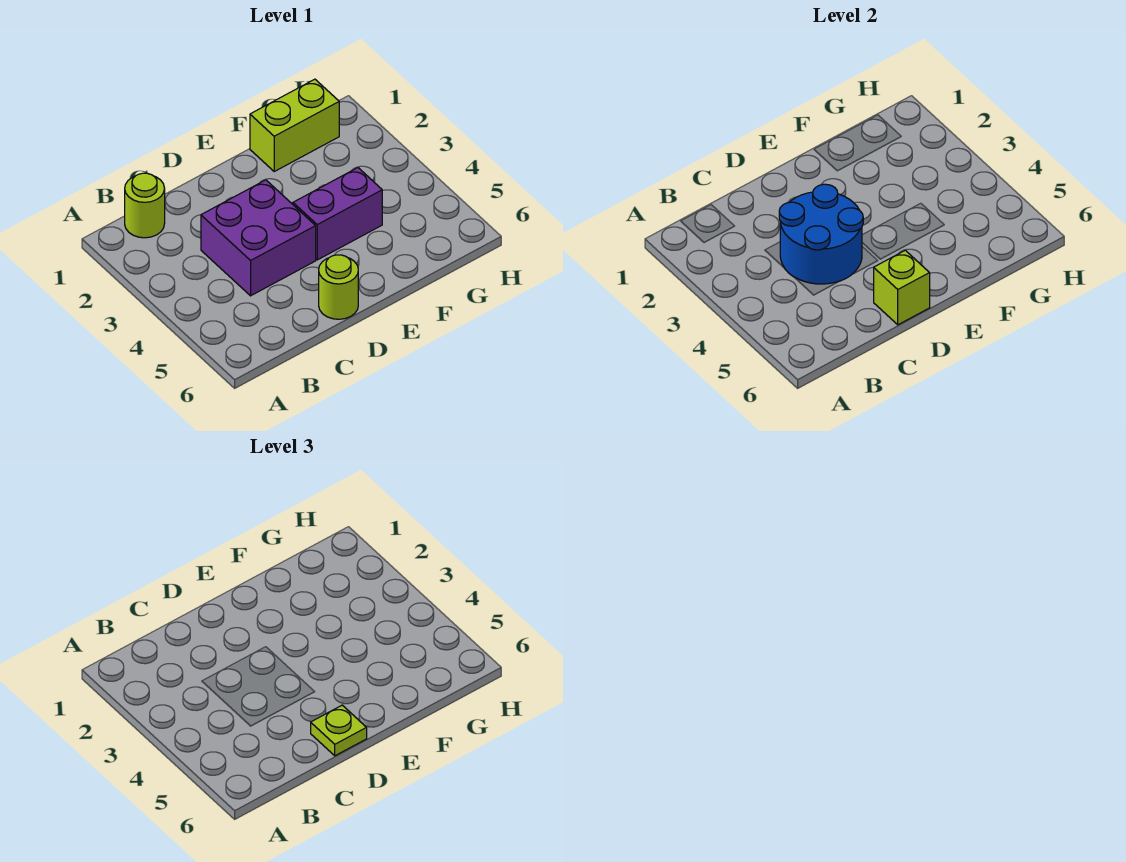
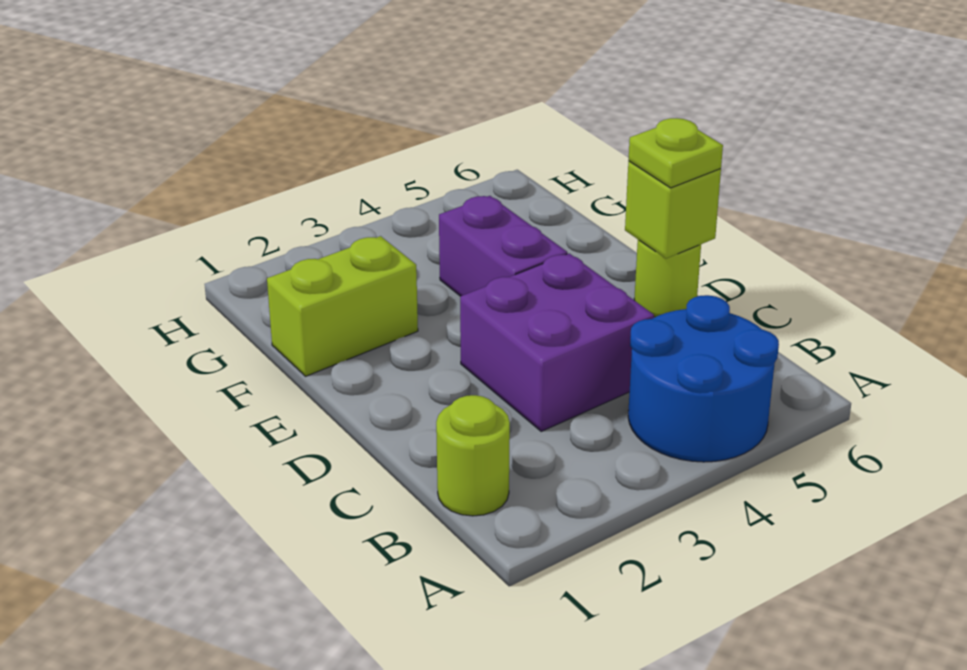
blue 2x2 round brick [779,184,863,284] -> blue 2x2 round brick moved to [628,295,779,462]
lime 1x2 brick [250,79,339,171] -> lime 1x2 brick turned to [267,236,418,376]

